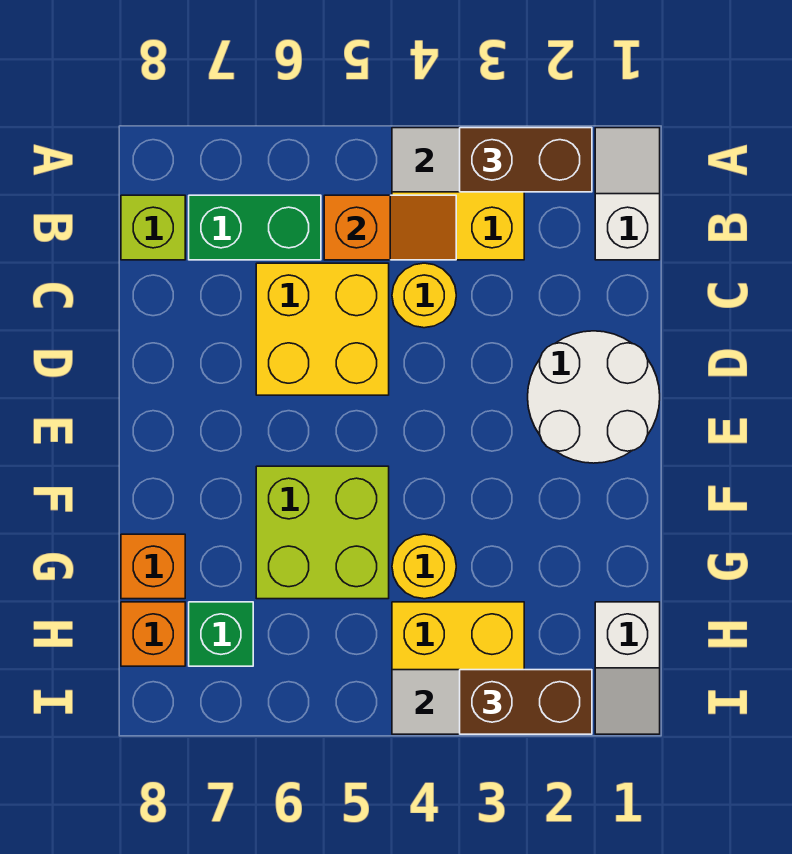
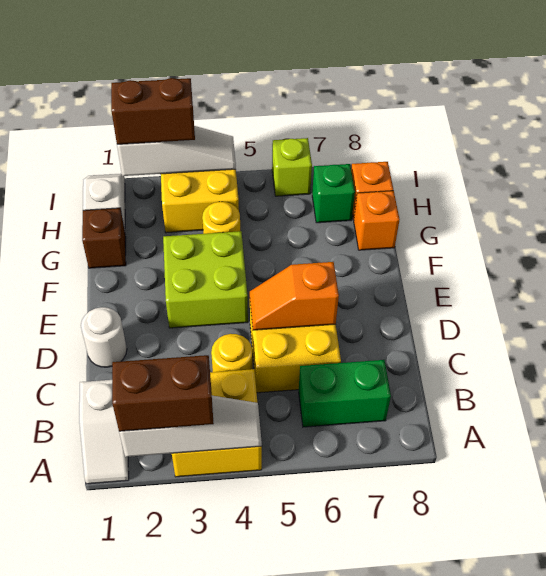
orange 1x2 slope [324,195,456,260] -> orange 1x2 slope moved to [250,262,339,330]
lime 1x1 brick [121,195,185,260] -> lime 1x1 brick moved to [272,138,312,196]
white 2x2 round brick [528,331,660,463] -> white 1x1 round brick [81,307,127,367]
lime 2x2 brick [256,466,389,599] -> lime 2x2 brick moved to [163,231,248,328]
none -> brown 1x1 brick [82,208,126,268]

